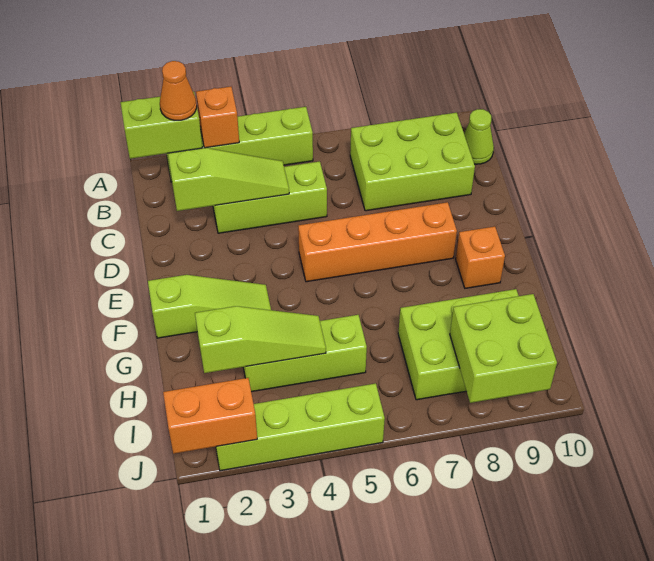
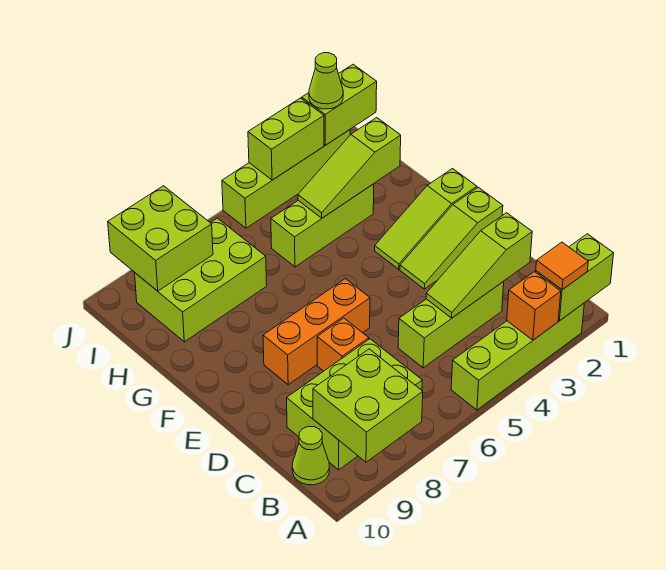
orange 1x1 cone [160,61,197,120] -> orange 1x1 tile [536,242,588,290]
none -> lime 2x2 brick [313,349,423,462]
none -> lime 1x3 slope [400,187,503,289]
orange 1x4 brick [298,202,457,282] -> orange 1x3 brick [263,279,370,385]
orange 1x1 brick [456,226,505,288] -> orange 1x1 brick moved to [317,318,369,371]
orange 1x2 brick [163,378,257,454] -> lime 1x2 brick [302,65,377,145]
none -> lime 1x1 cone [309,53,343,109]
none -> lime 1x2 brick [248,98,324,180]

